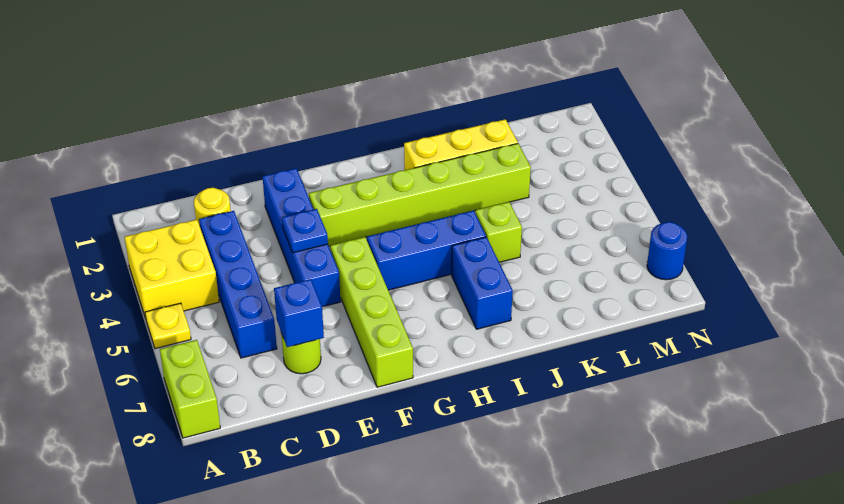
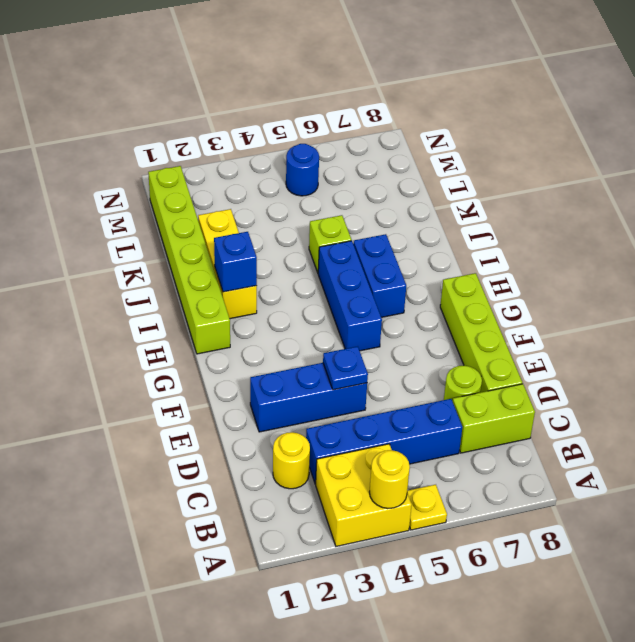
none -> yellow 1x1 round brick [370,450,410,508]
lime 1x2 brick [160,340,220,438] -> lime 1x2 brick moved to [453,384,535,453]
blue 1x1 brick [274,279,324,347] -> blue 1x1 brick moved to [214,232,257,292]
blue 1x4 brick [262,168,341,307] -> blue 1x3 brick [250,363,367,432]
lime 1x6 brick [309,144,531,246] -> lime 1x6 brick moved to [148,166,230,354]
lime 1x4 brick [330,237,413,387] -> lime 1x4 brick turned to [440,273,523,393]
blue 1x2 brick [452,237,513,329] -> blue 1x2 brick turned to [353,234,406,317]
blue 1x1 round brick [647,222,687,280] -> blue 1x1 round brick moved to [286,144,319,196]

